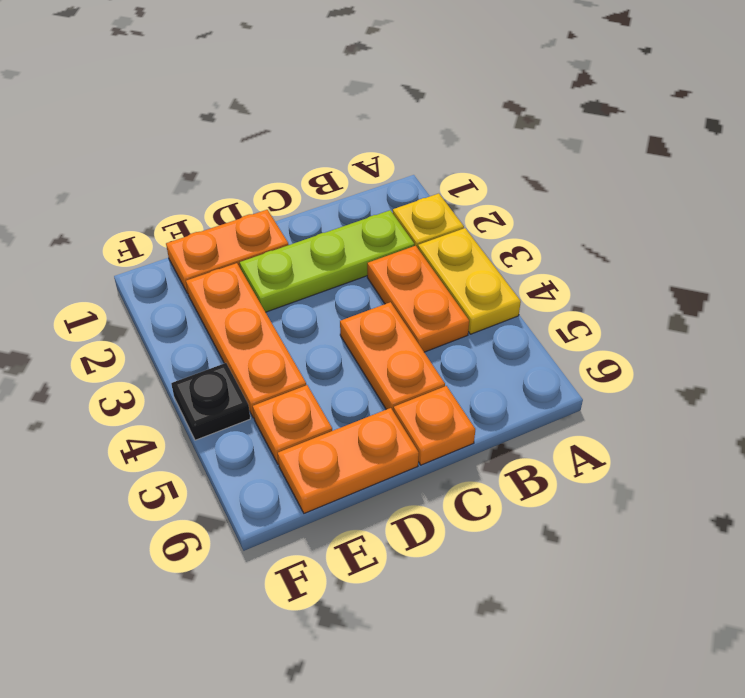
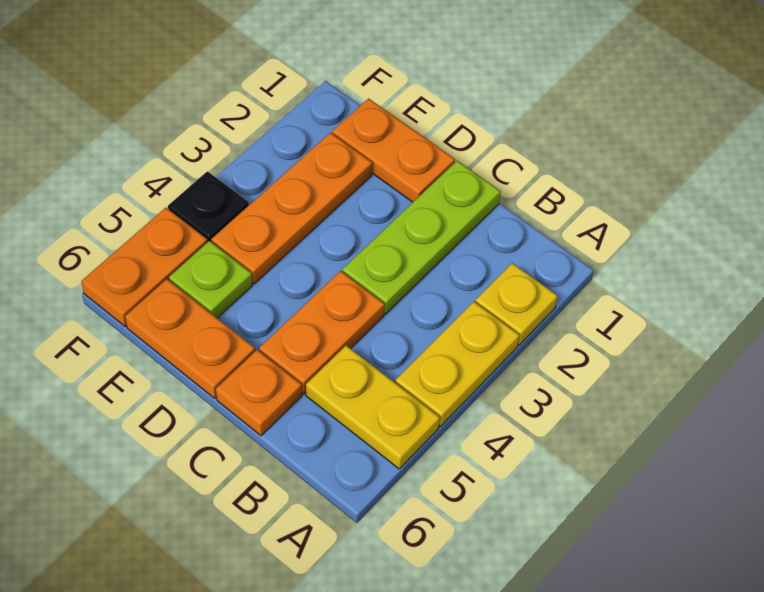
none -> yellow 1x2 plate [306,346,440,469]
lime 1x3 plate [240,210,414,312] -> lime 1x3 plate turned to [342,161,501,314]
orange 1x2 plate [367,246,469,352] -> orange 1x2 plate moved to [81,208,208,327]
orange 1x1 plate [253,385,332,464] -> lime 1x1 plate [169,241,252,318]

